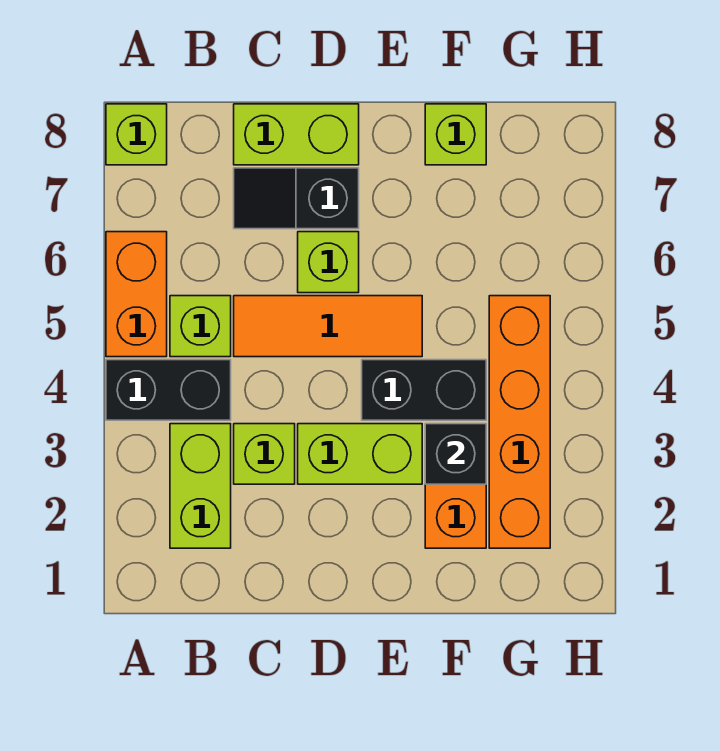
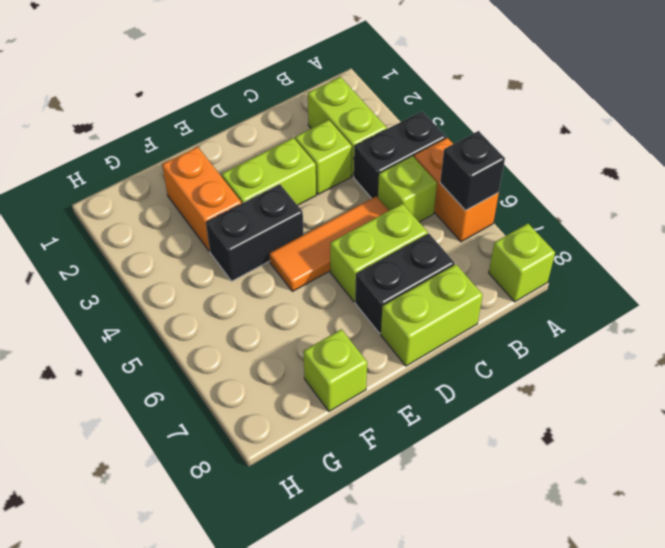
black 1x2 slope [234,168,359,229] -> black 1x2 brick [355,233,455,333]
lime 1x1 brick [298,232,359,293] -> lime 1x2 brick [330,204,428,302]
black 1x1 brick [425,424,486,484] -> black 1x1 brick moved to [440,131,505,210]
orange 1x4 brick [489,296,550,548] -> none

